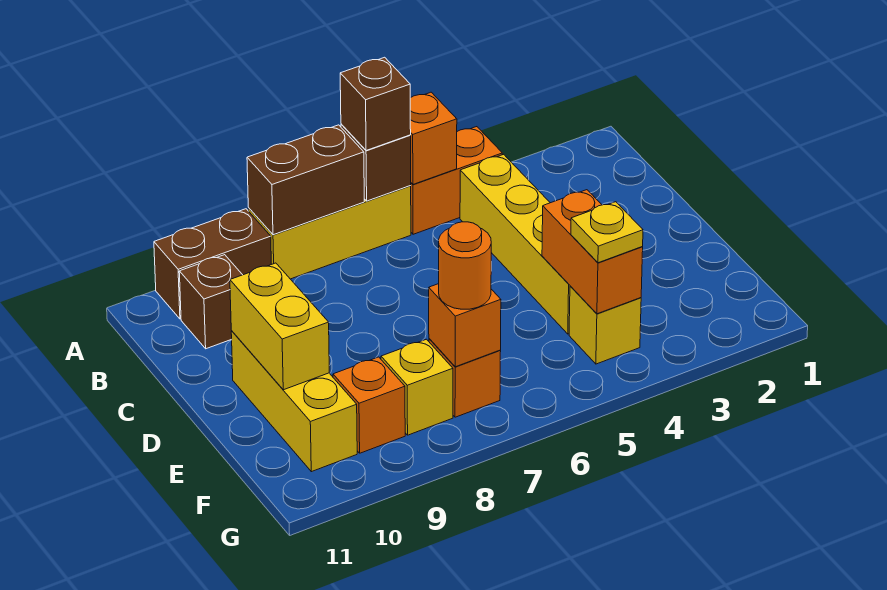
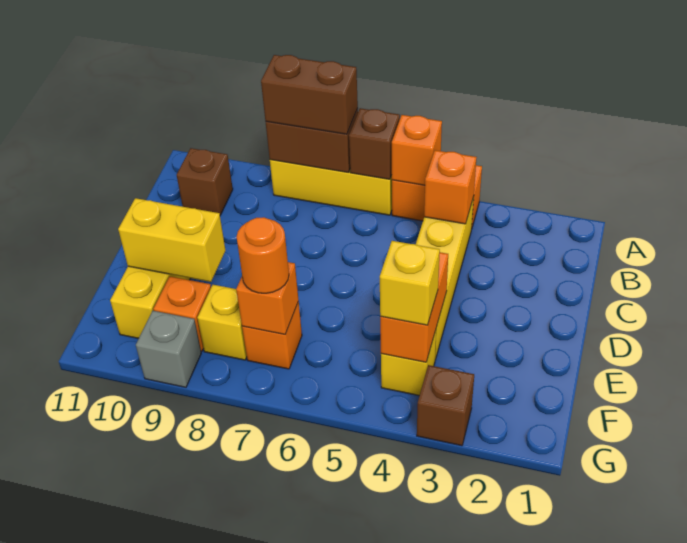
brown 1x1 brick [340,57,411,151] -> brown 1x1 brick moved to [417,365,474,446]
brown 1x2 brick [154,209,271,319] -> brown 1x2 brick moved to [261,55,358,134]
none -> orange 1x1 brick [424,150,477,224]
yellow 1x2 brick [230,263,329,390] -> yellow 1x2 brick turned to [118,198,226,282]
yellow 1x1 plate [571,202,643,263] -> yellow 1x1 brick [380,241,440,325]
none -> grey 1x1 brick [136,311,201,387]

